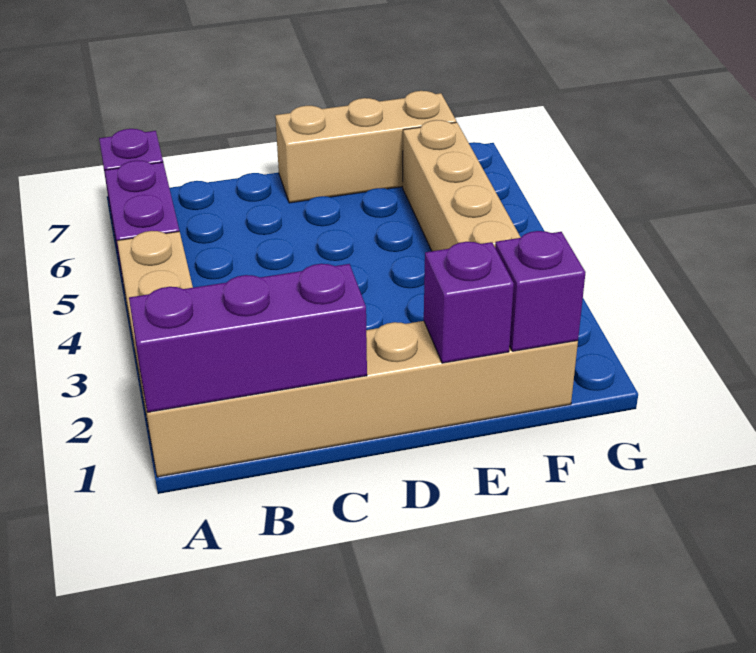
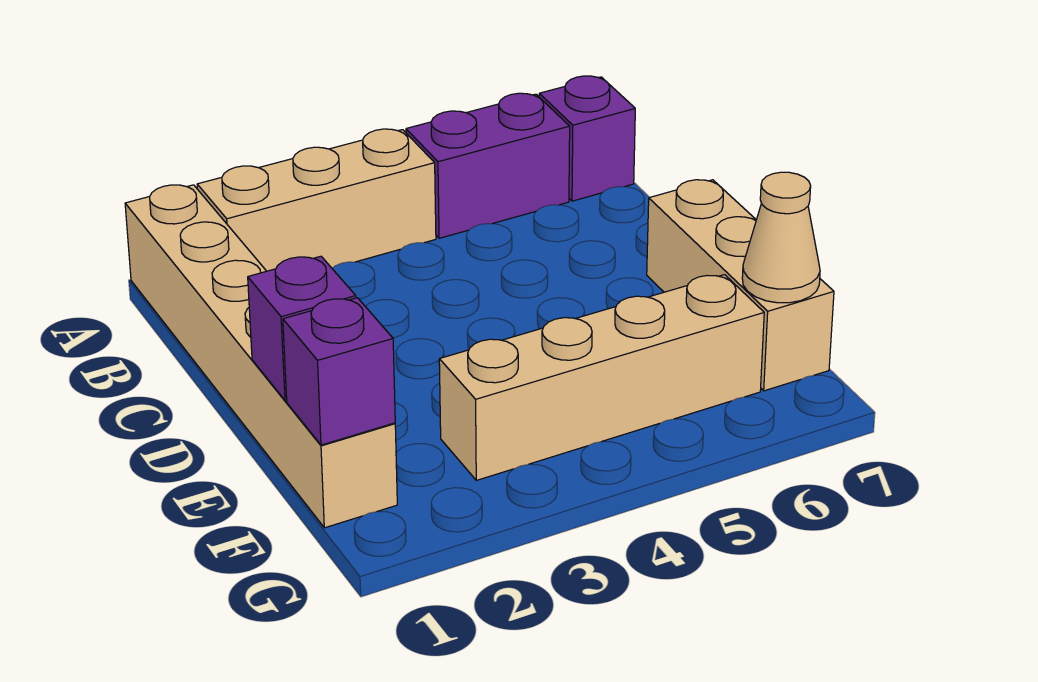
purple 1x3 brick [129,264,367,412] -> none
none -> tan 1x1 cone [742,172,820,303]

